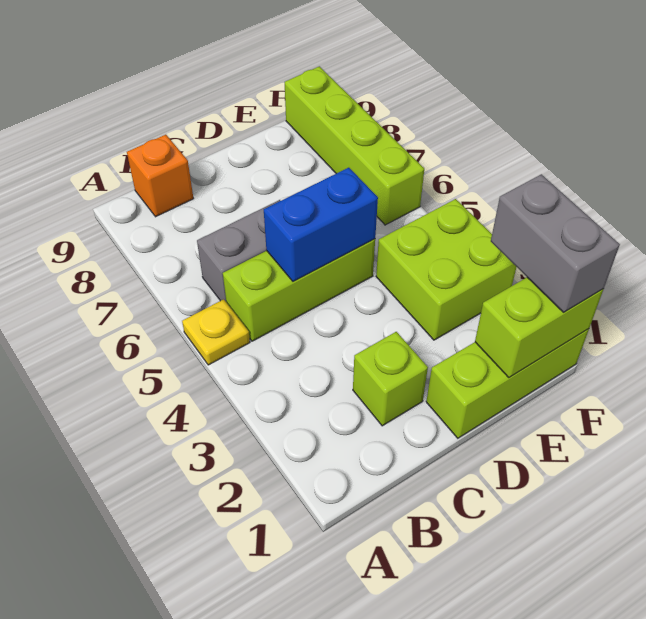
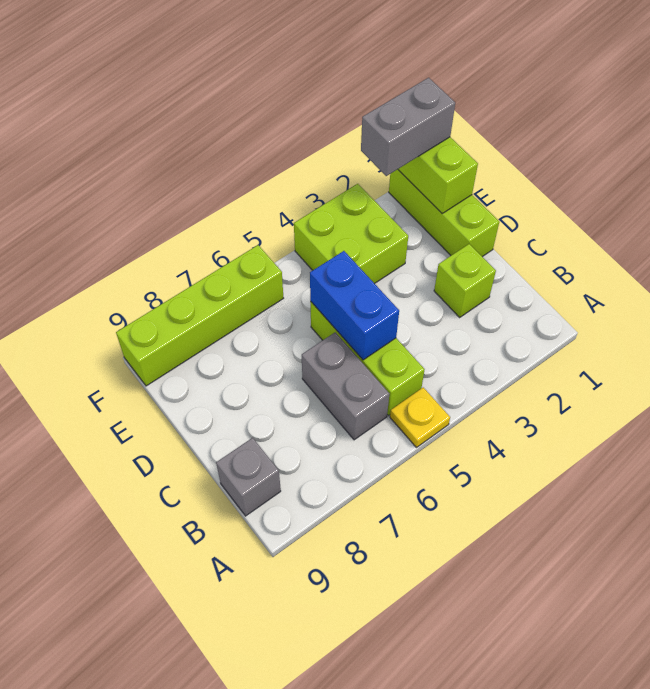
orange 1x1 brick [127,135,194,217] -> grey 1x1 brick [216,438,281,516]

